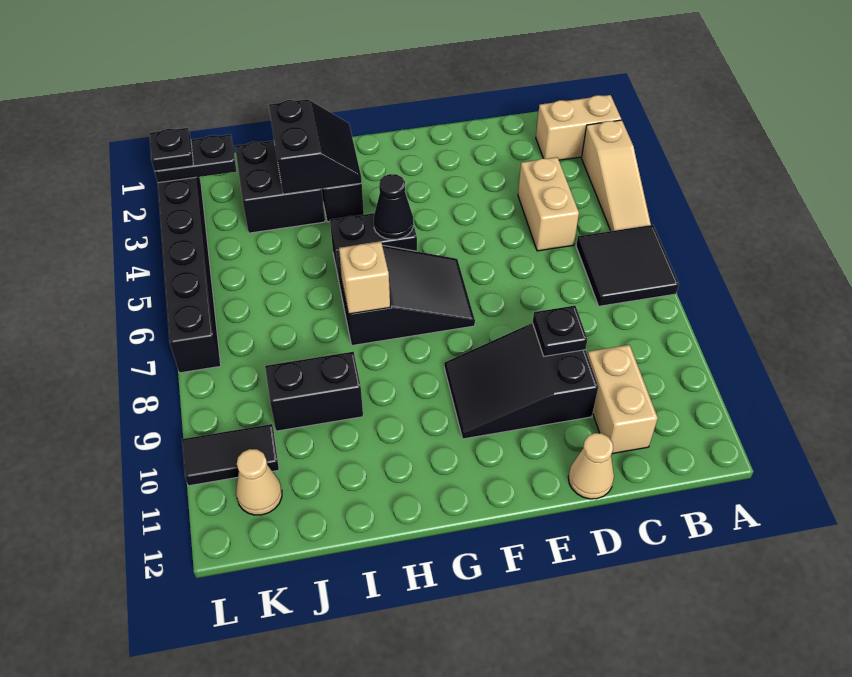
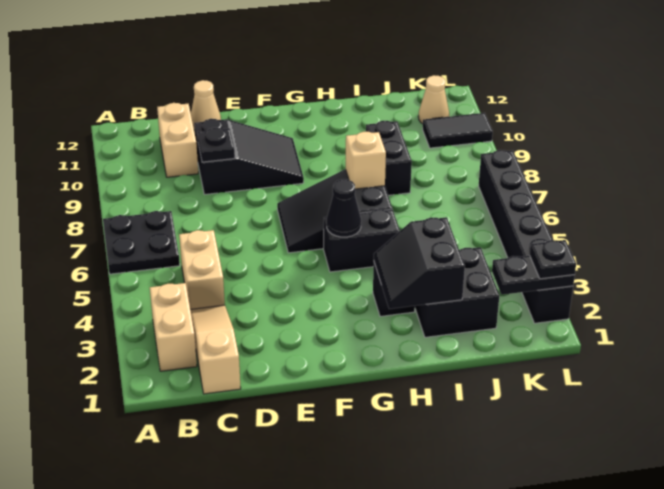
tan 1x2 brick [536,95,621,160] -> tan 1x2 brick turned to [150,283,197,371]
tan 1x3 slope [582,120,651,231] -> tan 1x3 slope moved to [190,305,241,394]
black 2x2 tile [576,225,679,306] -> black 2x2 plate [103,211,180,274]
black 1x2 brick [265,352,363,431] -> black 1x2 brick turned to [366,121,412,195]

